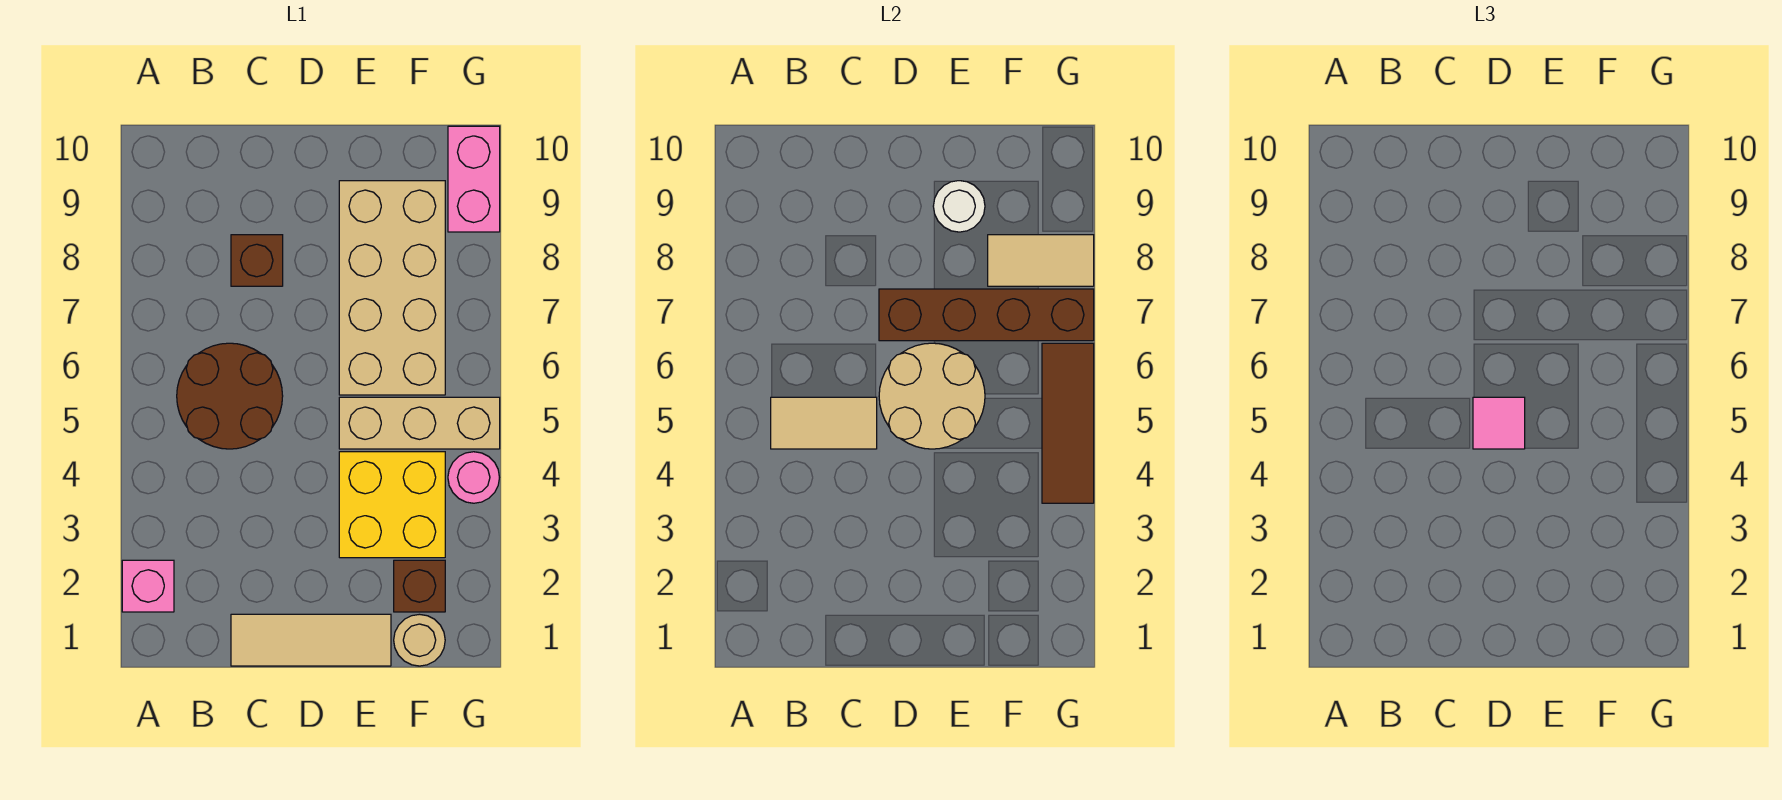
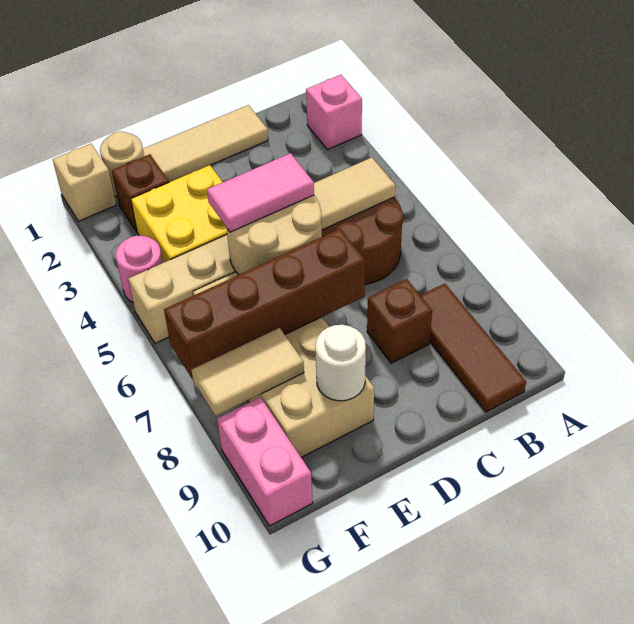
pink 1x1 tile [1473,397,1525,449] -> pink 1x2 tile [207,153,314,232]
none -> tan 1x1 brick [53,144,116,221]
brown 1x3 tile [1042,343,1094,503] -> brown 1x3 tile moved to [420,283,526,412]

